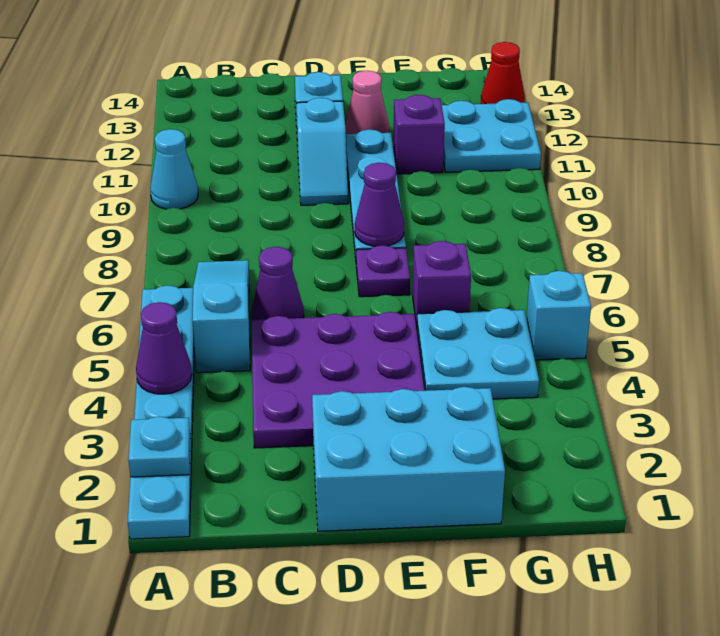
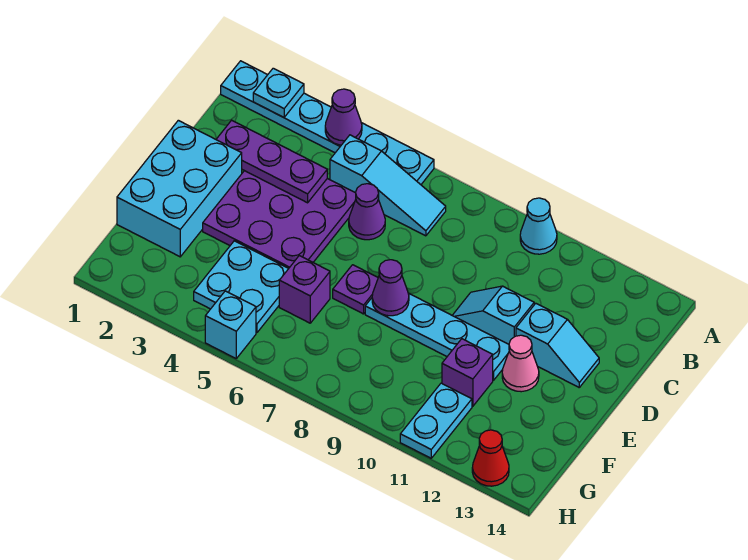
none -> purple 1x3 plate [216,120,327,203]
cyan 2x2 plate [442,99,541,172] -> cyan 1x2 plate [400,383,472,458]

